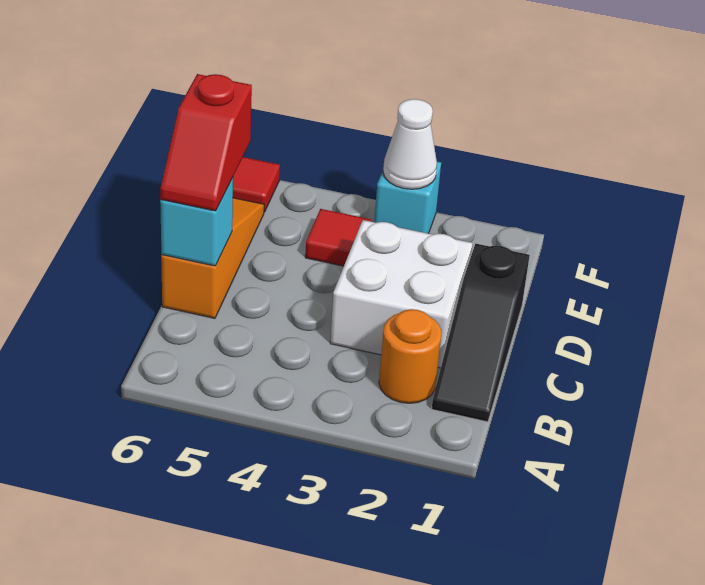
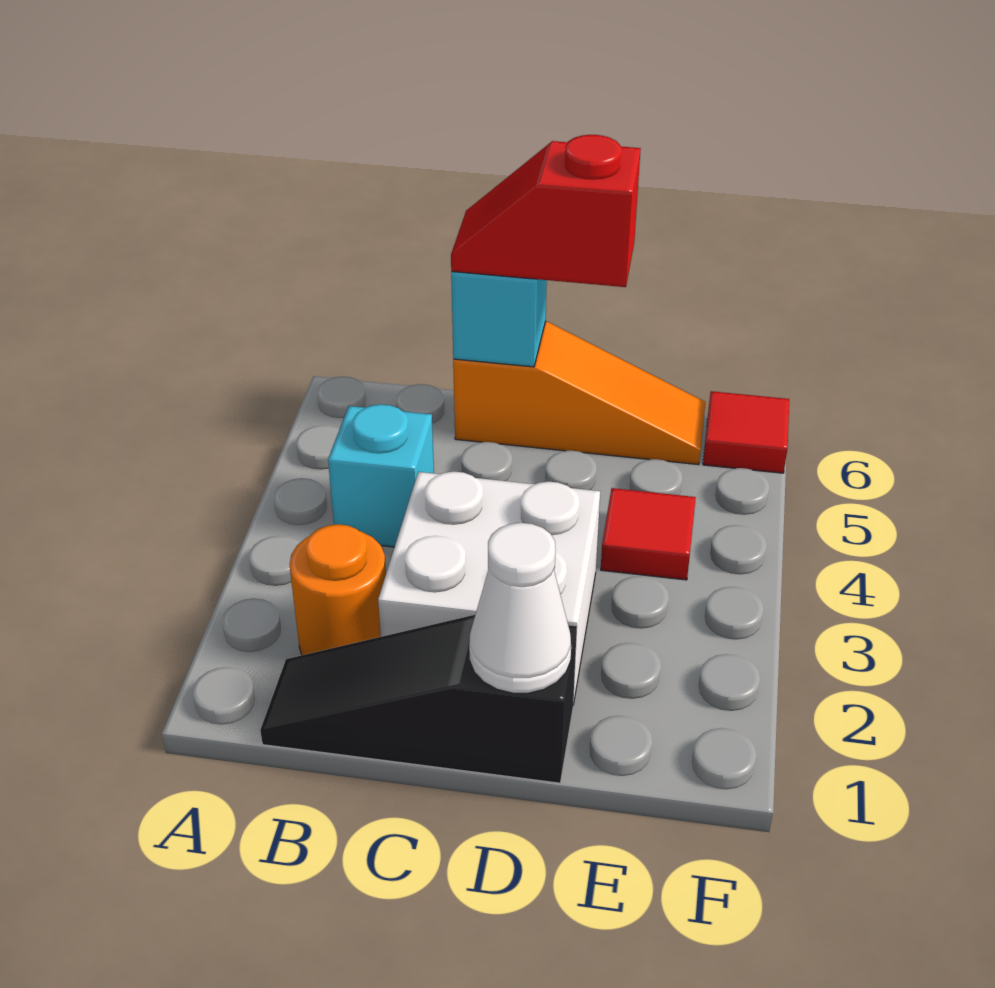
cyan 1x1 brick [374,162,441,234] -> cyan 1x1 brick moved to [328,404,434,547]
white 1x1 cone [383,99,437,189] -> white 1x1 cone moved to [469,523,571,693]

